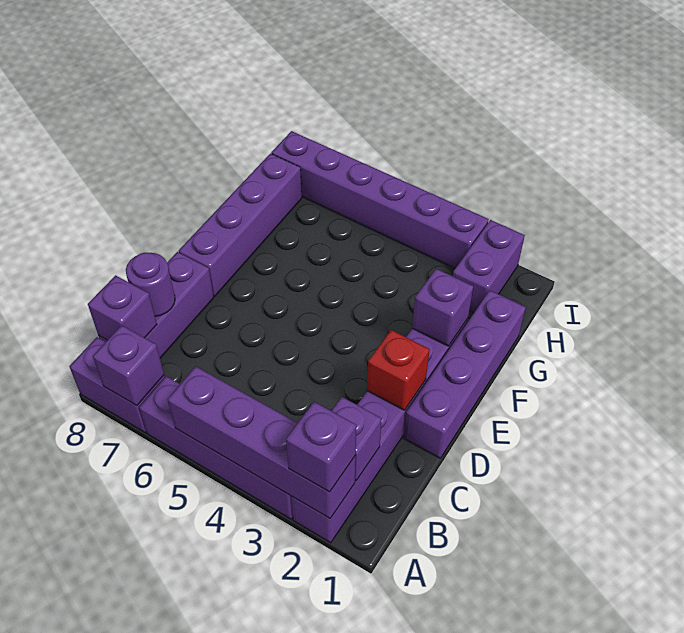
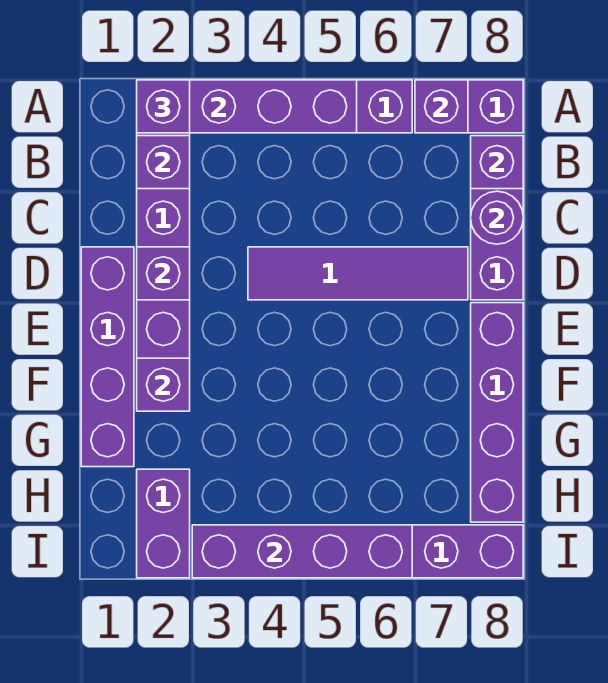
red 1x1 brick [367,330,430,410] -> purple 1x1 brick [137,247,190,300]
none -> purple 1x4 tile [248,247,468,300]
none -> purple 1x4 brick [192,525,412,578]

